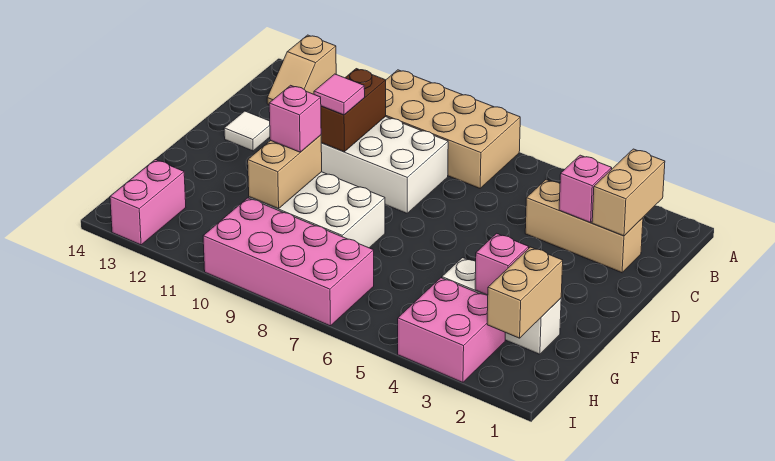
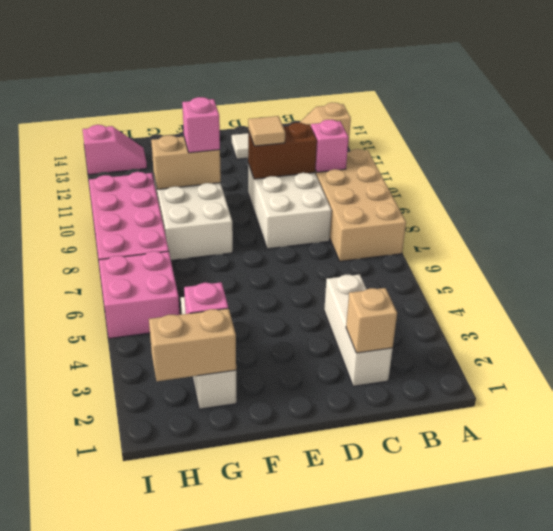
tan 1x2 brick [592,149,665,236] -> tan 1x1 brick [346,288,397,353]
tan 1x3 brick [525,180,643,273] -> white 1x3 brick [324,274,393,386]
pink 1x1 brick [559,155,612,223] -> pink 1x1 brick moved to [311,120,349,172]
pink 1x1 tile [314,74,365,115] -> tan 1x1 tile [248,116,285,146]
pink 2x2 brick [398,278,505,383] -> pink 2x2 brick moved to [99,251,180,338]
pink 1x2 brick [110,160,186,245] -> pink 1x2 slope [83,125,147,175]

